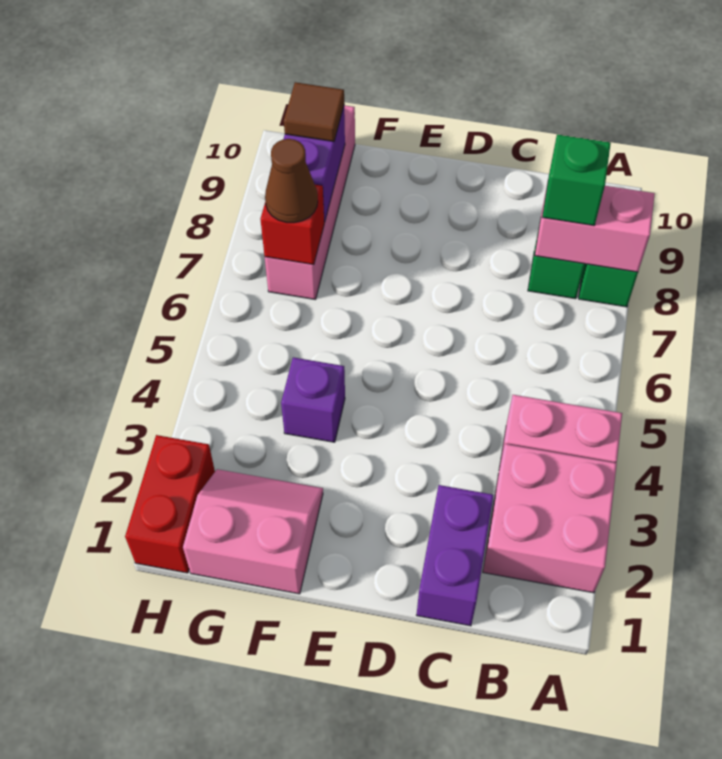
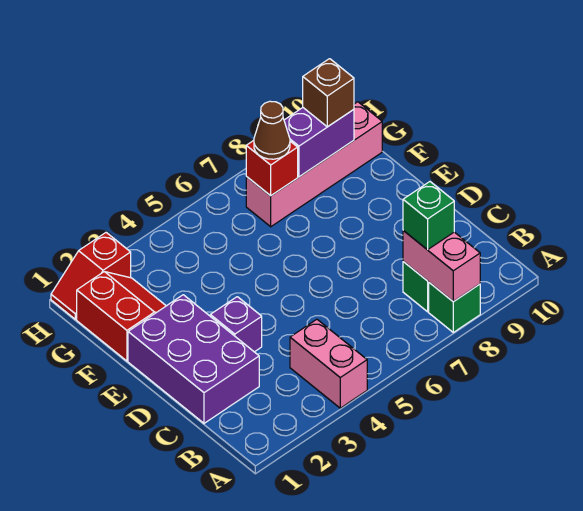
pink 2x2 brick [483,444,617,593] -> none
purple 1x2 brick [417,485,494,626] -> purple 2x3 brick [128,295,259,423]
pink 2x2 slope [183,469,323,594] -> red 2x2 slope [77,272,166,361]
purple 1x1 brick [281,357,345,442] -> purple 1x1 brick moved to [210,297,262,352]
brown 1x1 tile [284,82,344,142] -> brown 1x1 brick [303,59,354,127]
red 1x2 brick [125,435,215,573] -> red 1x2 slope [51,233,131,319]

